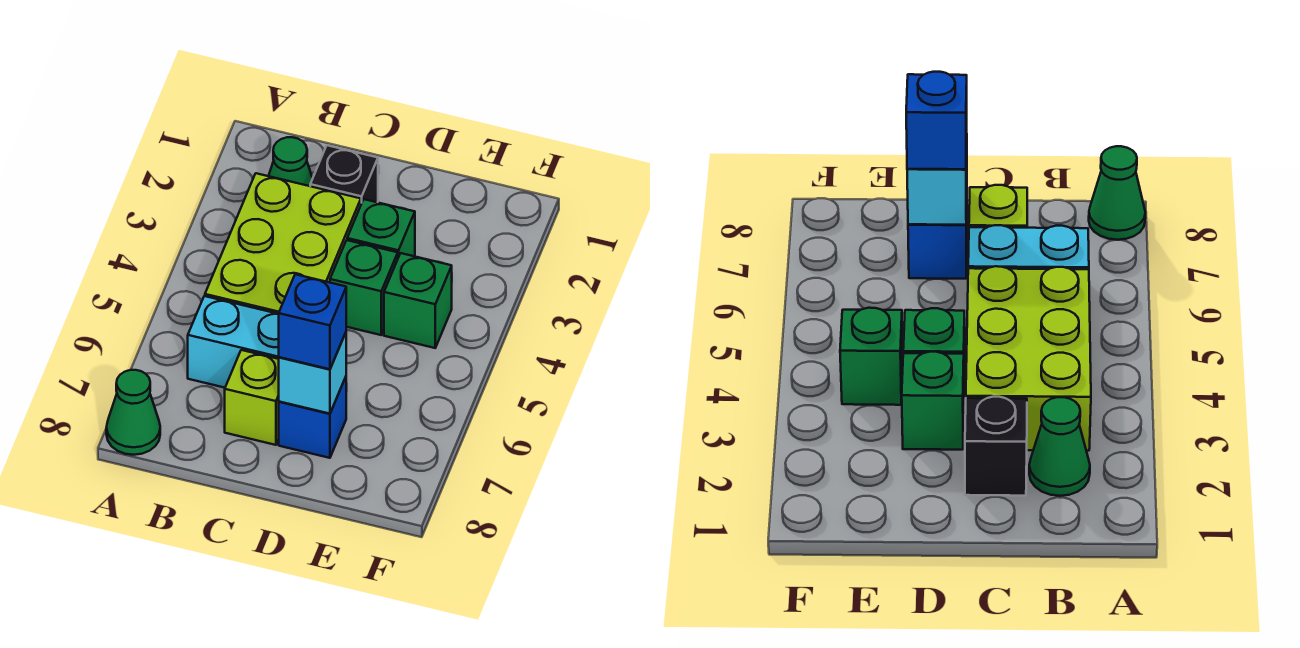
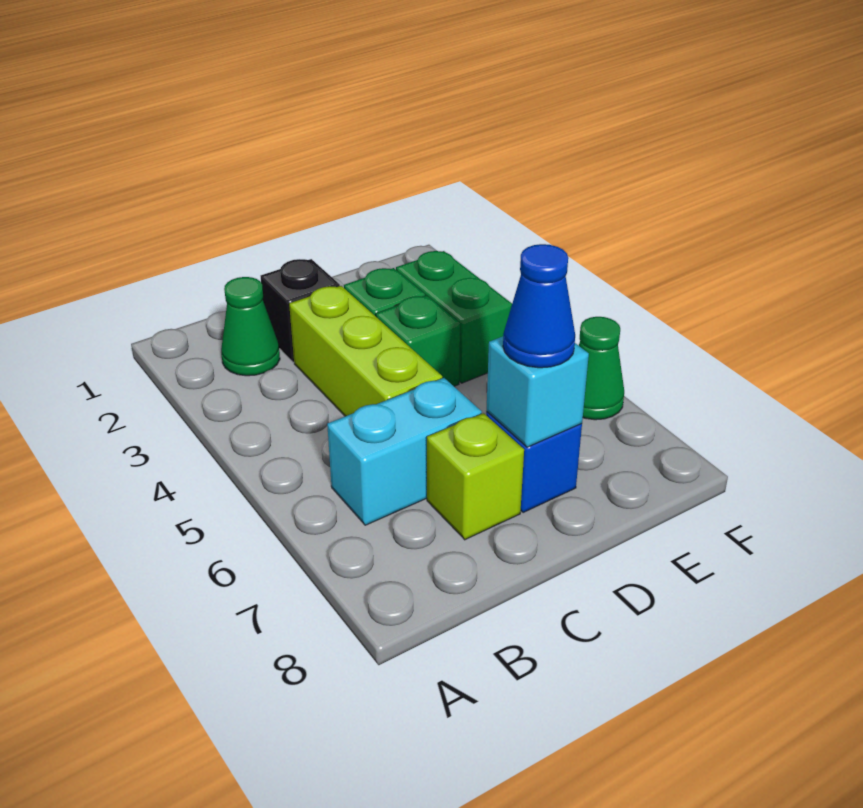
green 1x1 cone [106,370,160,455] -> green 1x1 cone moved to [579,317,624,420]
lime 2x3 brick [205,173,361,314] -> lime 1x3 brick [289,286,442,416]
blue 1x1 brick [279,274,346,369] -> blue 1x1 cone [503,244,575,368]
green 1x1 brick [384,253,452,348] -> green 1x2 brick [396,251,512,383]

